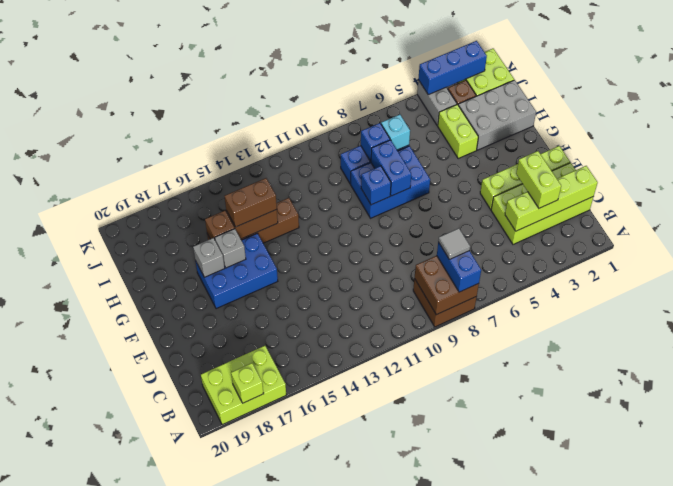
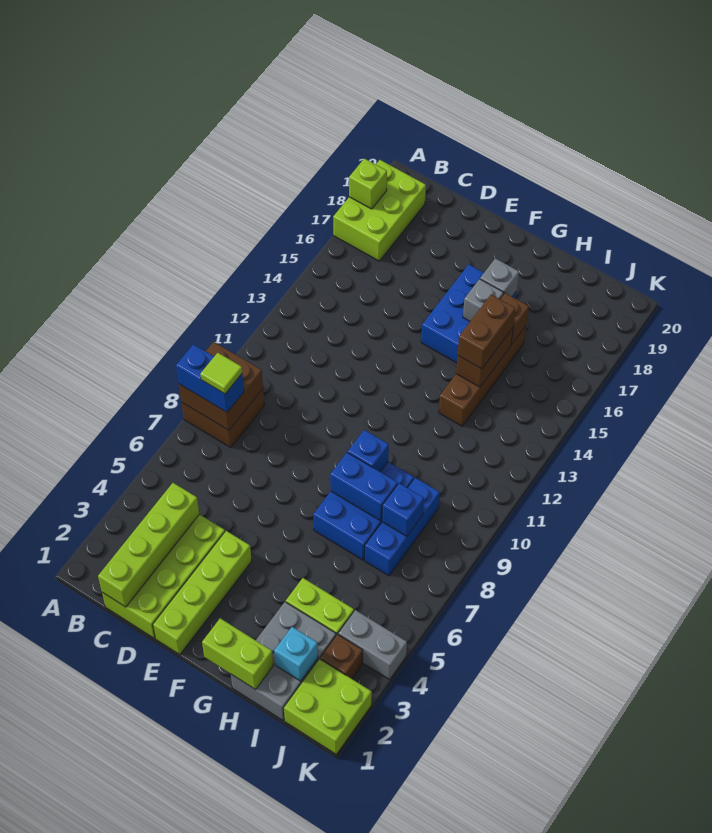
grey 1x1 tile [438,228,470,259] -> lime 1x1 tile [200,353,242,394]
lime 1x2 brick [516,151,561,208] -> lime 1x2 brick moved to [202,618,273,690]
cyan 1x1 brick [381,114,410,150] -> cyan 1x1 brick moved to [274,627,318,681]
blue 1x3 brick [418,41,487,95] -> none

